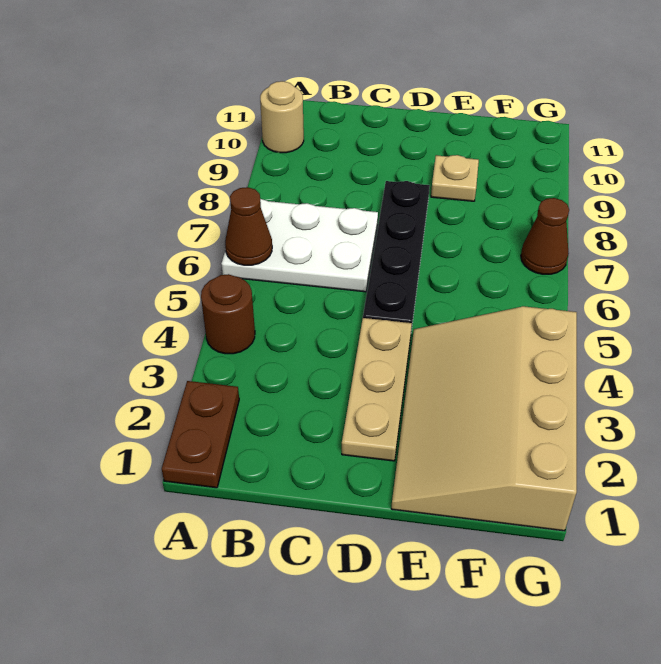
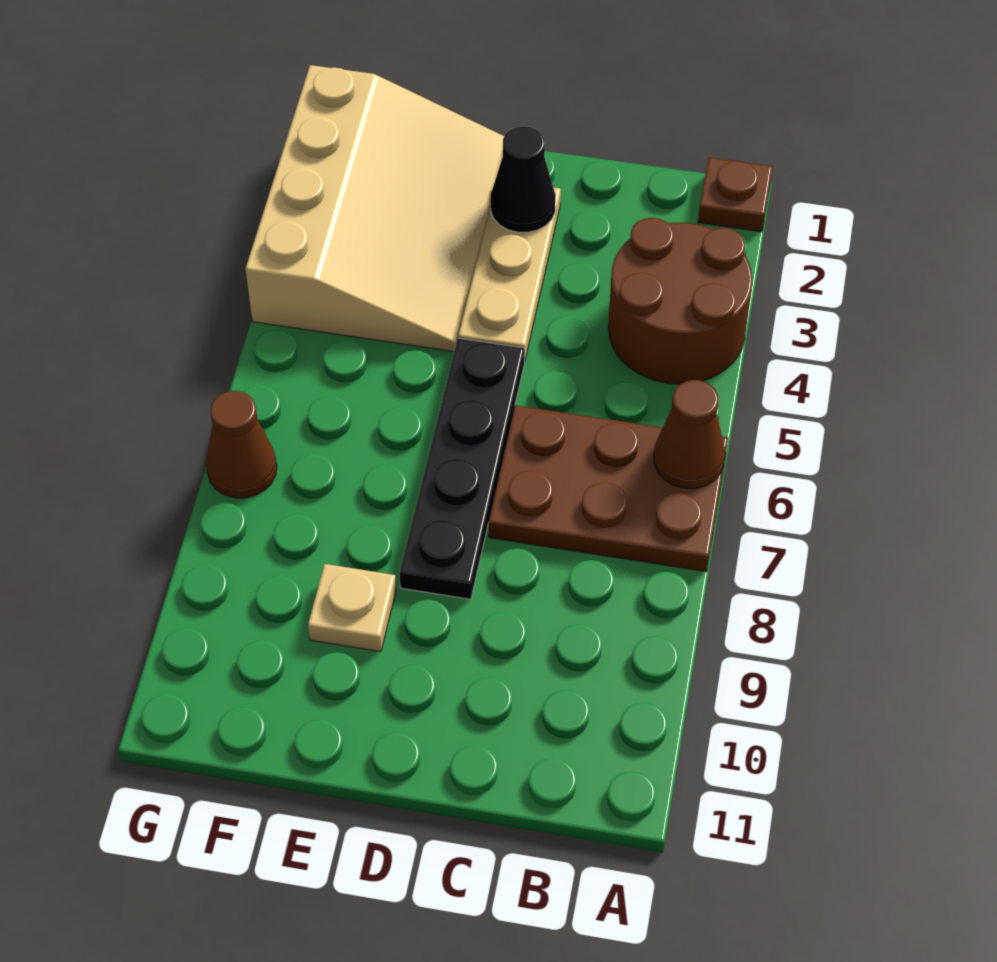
brown 1x2 plate [162,381,239,488] -> brown 1x1 plate [698,157,773,232]
brown 1x1 round brick [201,274,255,354] -> brown 2x2 round brick [608,218,752,384]
white 2x3 plate [221,199,378,292] -> brown 2x3 plate [489,405,728,572]
tan 1x1 round brick [260,81,304,153] -> none
none -> black 1x1 cone [491,126,556,232]

